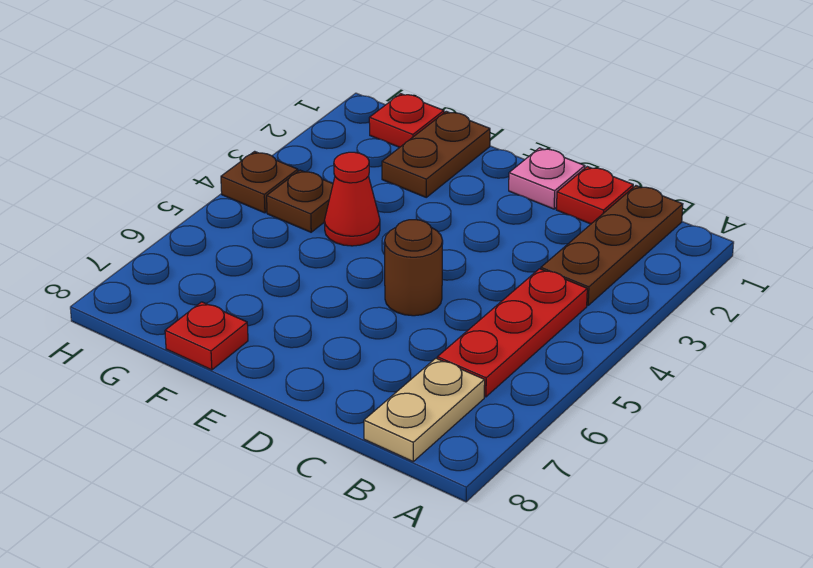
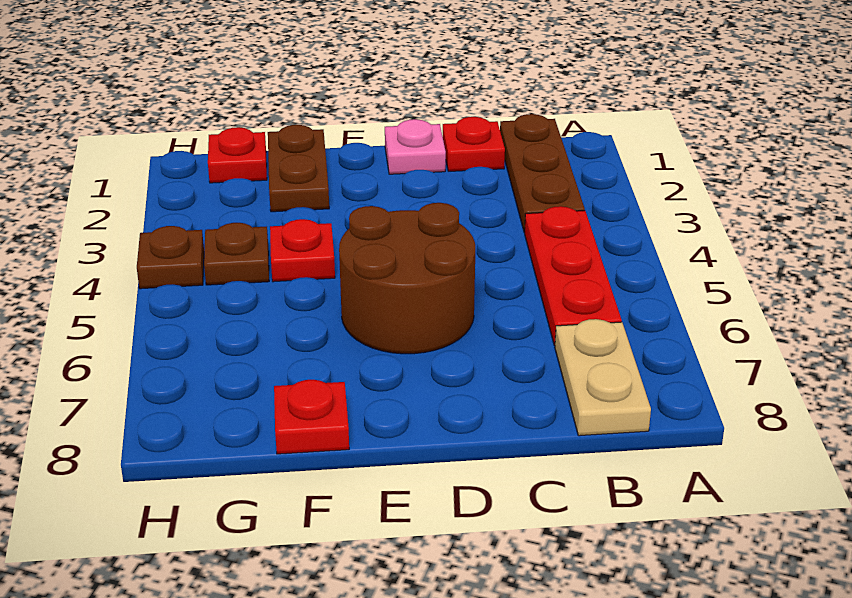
brown 1x1 round brick [385,220,443,316] -> brown 2x2 round brick [339,203,475,354]
red 1x1 cone [324,152,380,246] -> red 1x1 plate [270,219,335,282]

